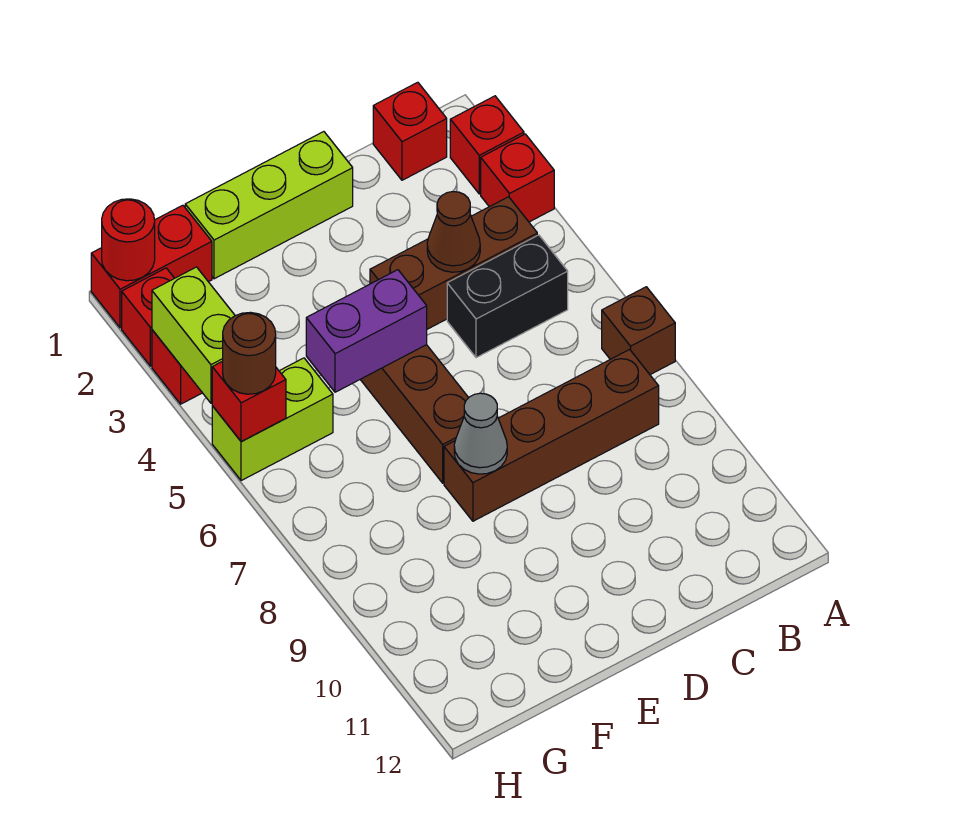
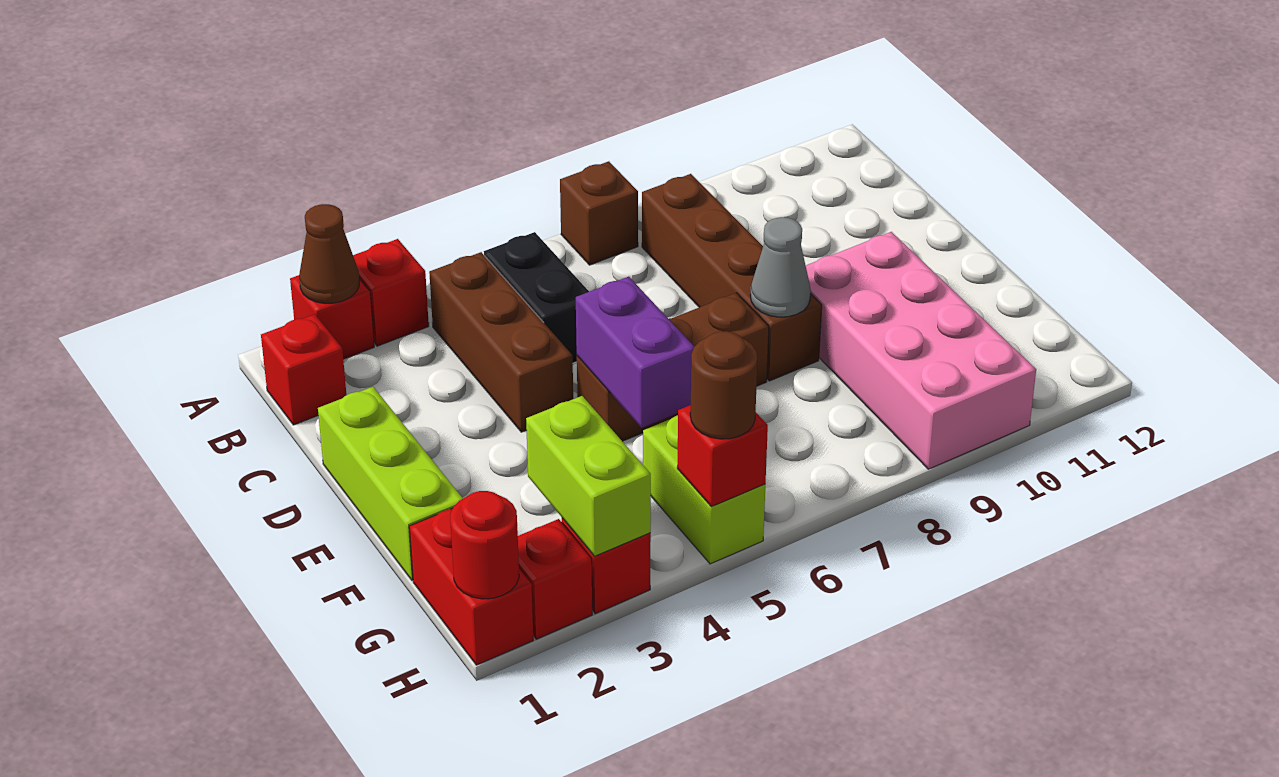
brown 1x1 cone [427,192,480,272] -> brown 1x1 cone moved to [299,204,359,304]
none -> pink 2x4 brick [806,232,1036,469]
lime 1x2 brick [152,267,235,403] -> lime 1x2 brick turned to [526,396,651,556]

